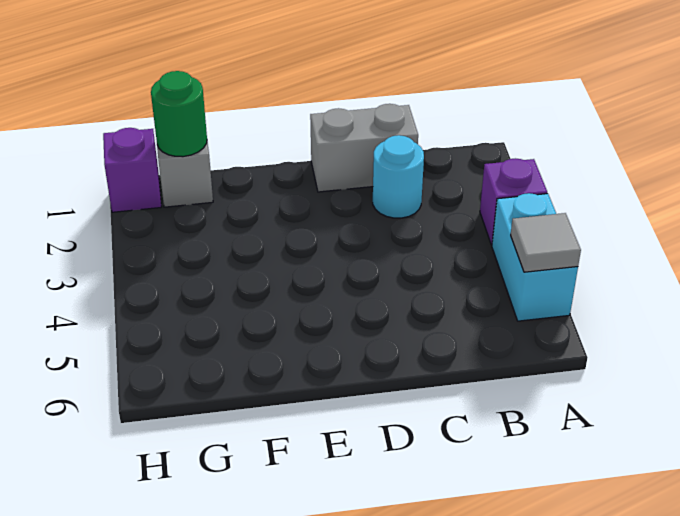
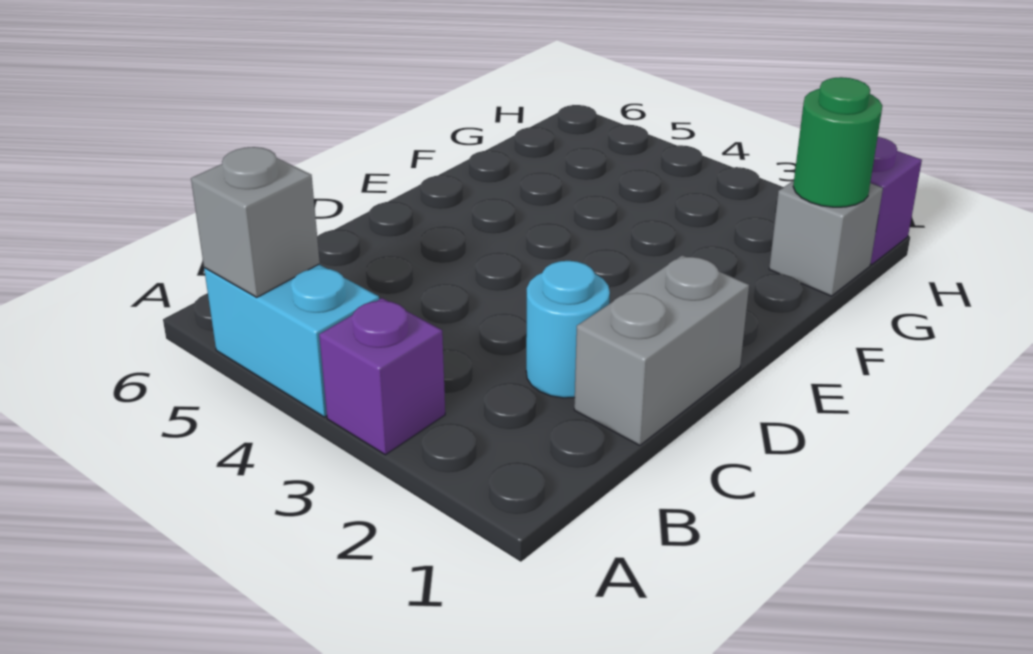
grey 1x1 tile [511,213,581,272] -> grey 1x1 brick [191,147,320,297]

